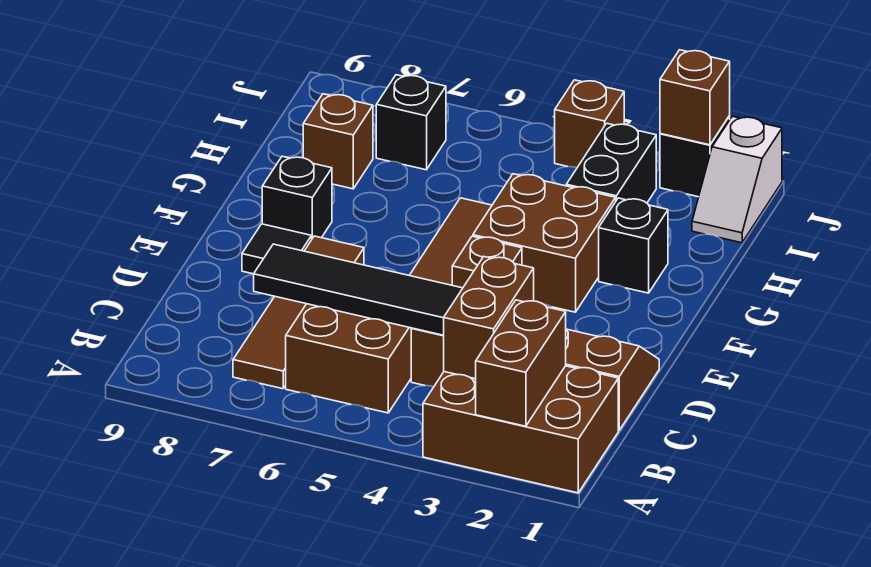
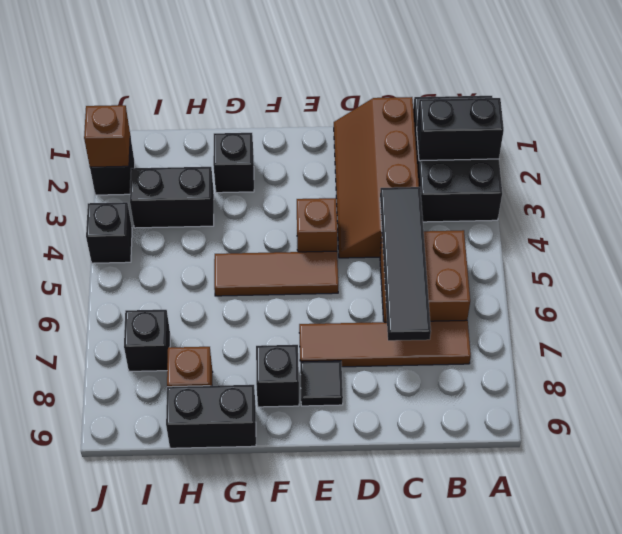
brown 2x3 brick [423,366,618,493] -> black 2x3 brick [413,96,502,222]
brown 1x2 brick [476,300,566,426] -> black 1x2 brick [417,98,504,161]
brown 1x2 brick [444,257,534,379] -> none
brown 2x2 brick [473,174,616,312] -> none
none -> black 1x2 brick [166,385,256,448]
white 1x2 slope [692,116,782,243] -> none
brown 1x1 brick [555,80,624,168] -> black 1x1 brick [86,202,132,263]

